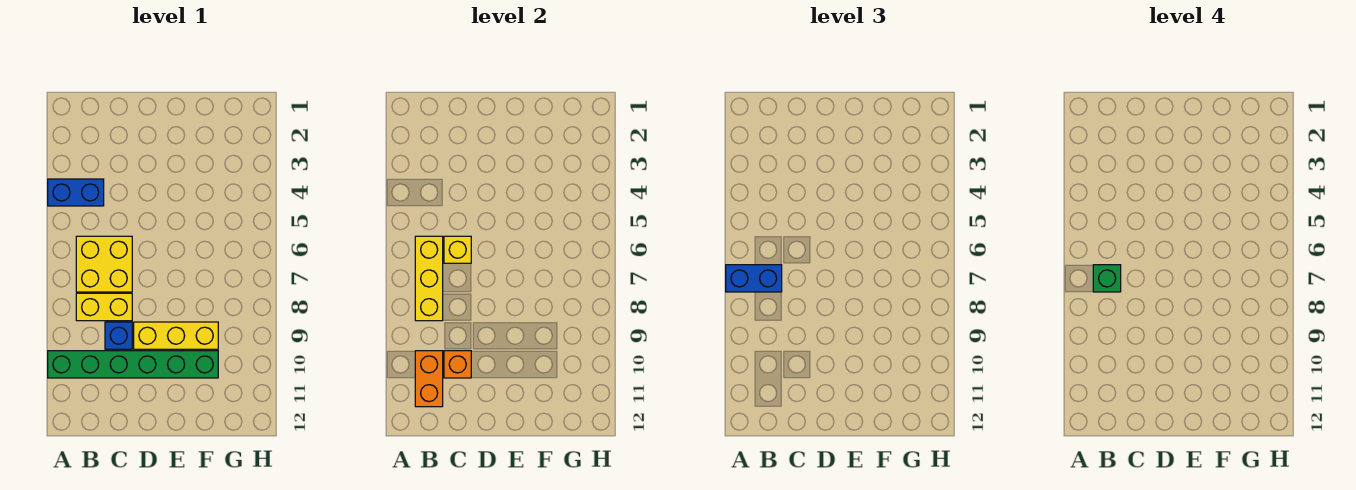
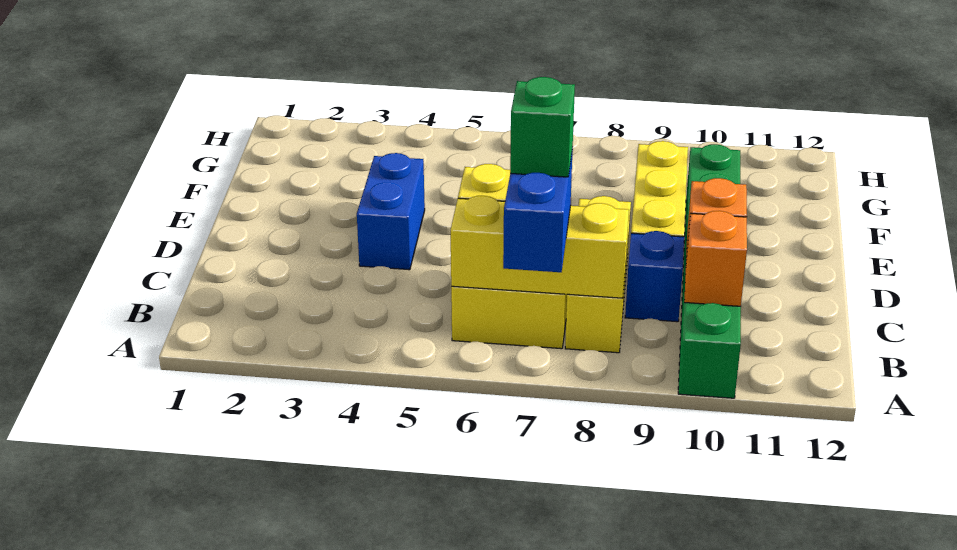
blue 1x2 brick [48,179,104,206] -> blue 1x2 brick moved to [357,153,425,270]
yellow 1x2 brick [76,293,132,321] -> yellow 1x3 brick [565,196,631,353]
orange 1x2 brick [415,351,443,407] -> orange 1x1 brick [684,211,747,306]

